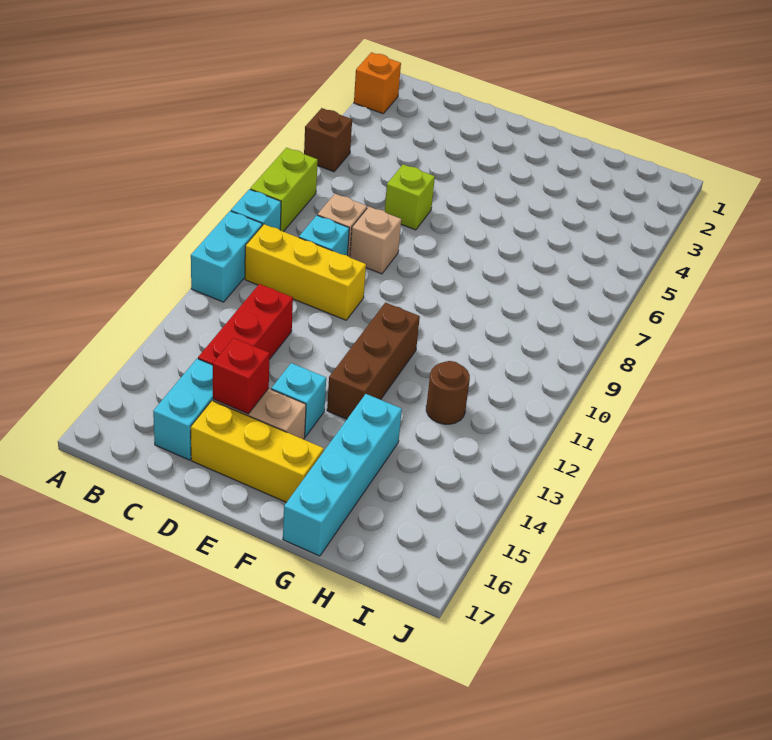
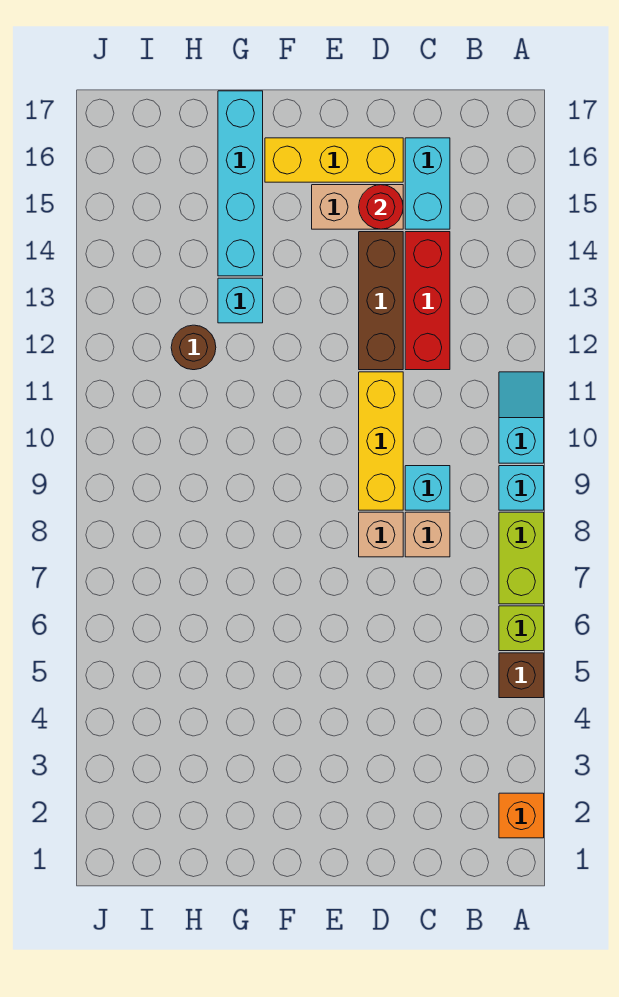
cyan 1x2 brick [191,211,262,302] -> cyan 1x2 slope [499,372,544,463]
yellow 1x3 brick [245,224,366,320] -> yellow 1x3 brick turned to [359,372,403,510]
lime 1x1 brick [385,164,435,230] -> lime 1x1 brick moved to [499,606,544,651]
red 1x1 brick [213,338,270,414] -> red 1x1 round brick [359,185,403,229]
cyan 1x1 brick [271,363,326,437] -> cyan 1x1 brick moved to [218,278,263,323]
brown 1x3 brick [327,303,420,419] -> brown 1x3 brick moved to [359,232,403,370]

